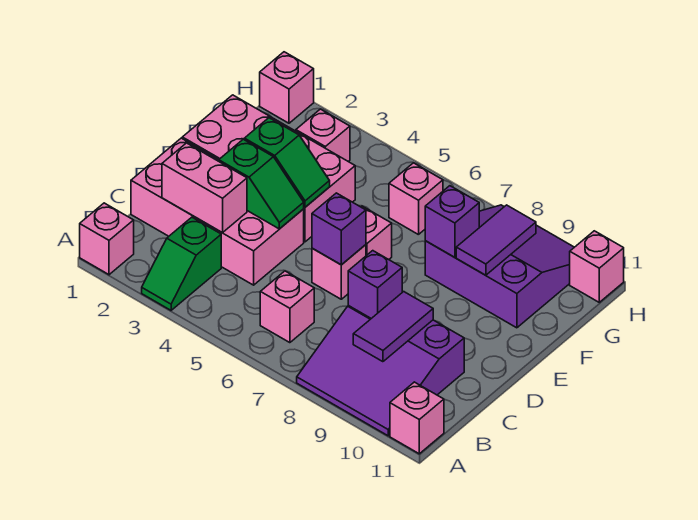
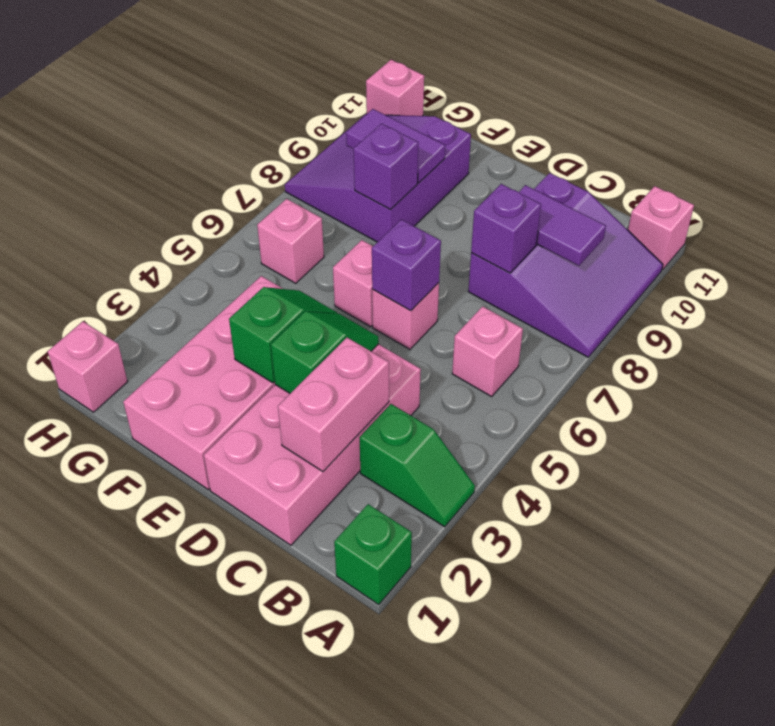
pink 1x1 brick [80,203,134,275] -> green 1x1 brick [334,504,412,604]
pink 1x1 brick [296,109,350,162] -> none

